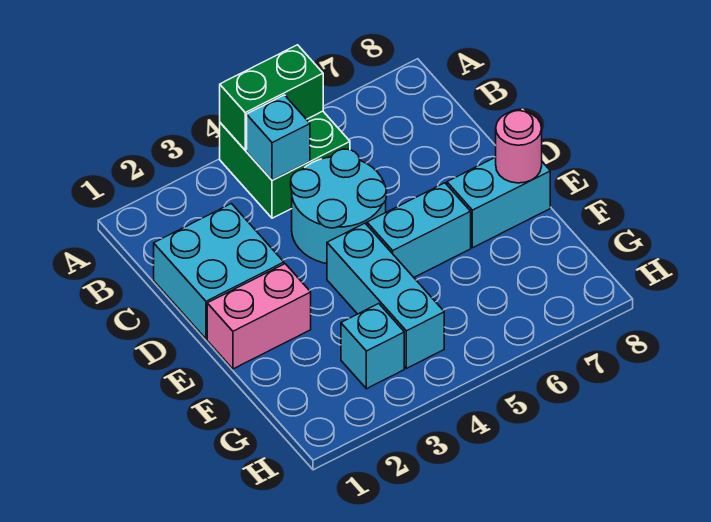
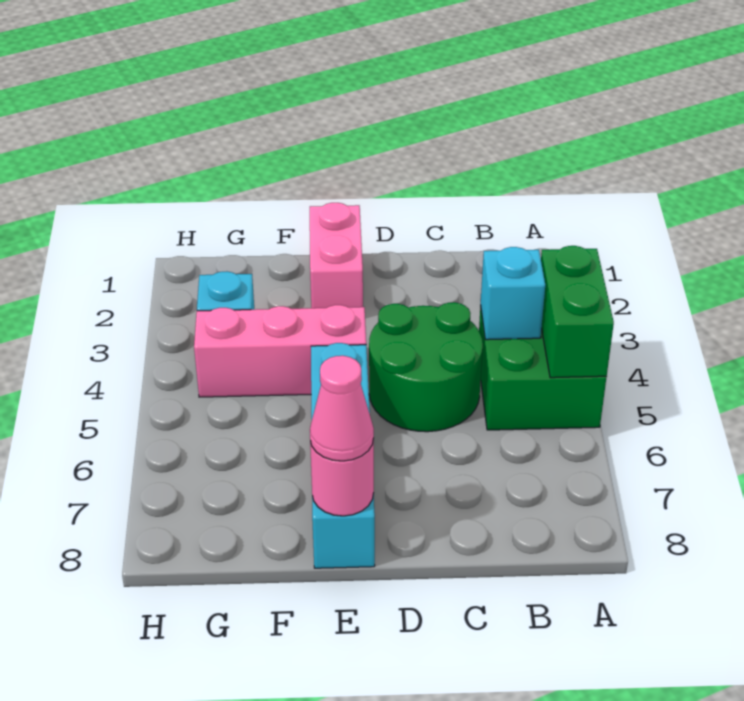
cyan 2x2 brick [154,204,284,339] -> none
cyan 2x2 round brick [291,149,386,264] -> green 2x2 round brick [369,302,483,432]
cyan 1x3 brick [327,223,444,368] -> pink 1x3 brick [194,305,366,397]
none -> pink 1x1 cone [310,356,374,461]

